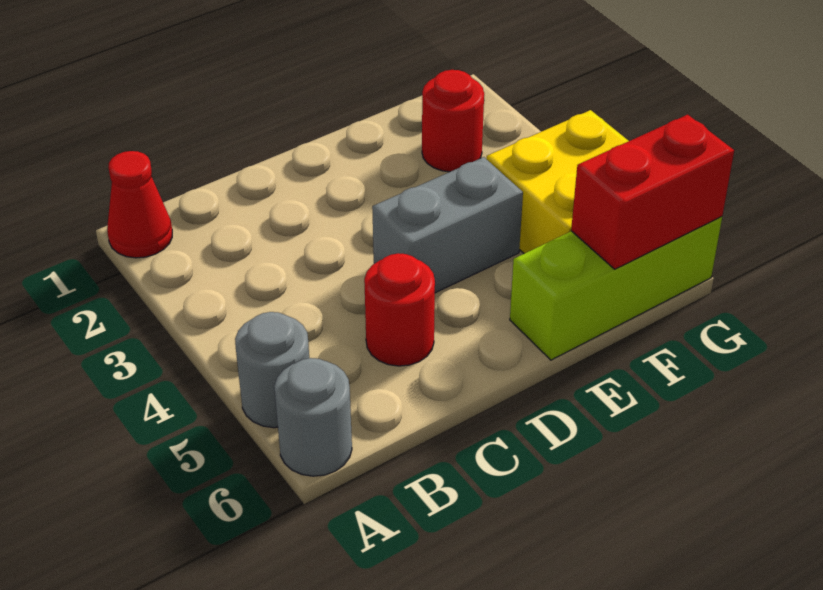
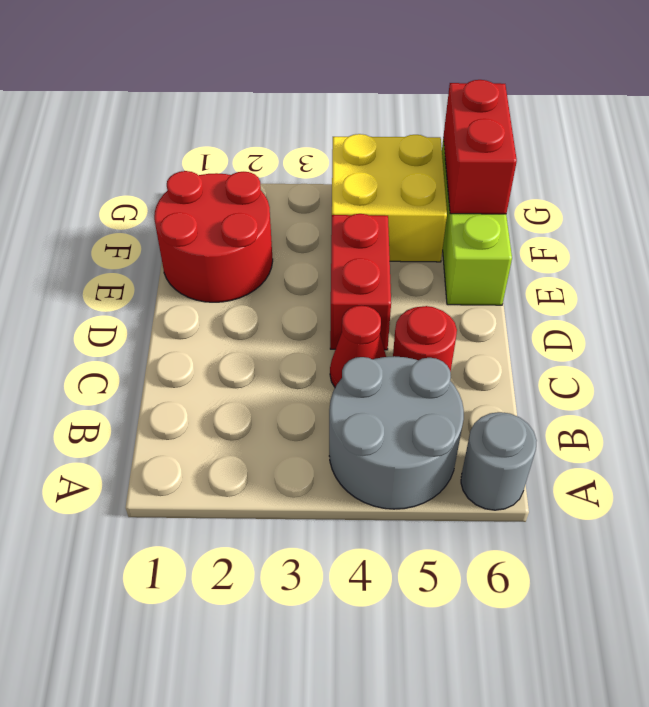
red 1x1 cone [107,151,172,258] -> red 1x1 cone moved to [330,305,386,387]
grey 1x1 round brick [235,312,309,428] -> grey 2x2 round brick [329,356,464,509]
grey 1x2 brick [372,157,523,293] -> red 1x2 brick [330,214,391,350]
red 1x1 round brick [422,70,484,172] -> red 2x2 round brick [154,171,273,302]

